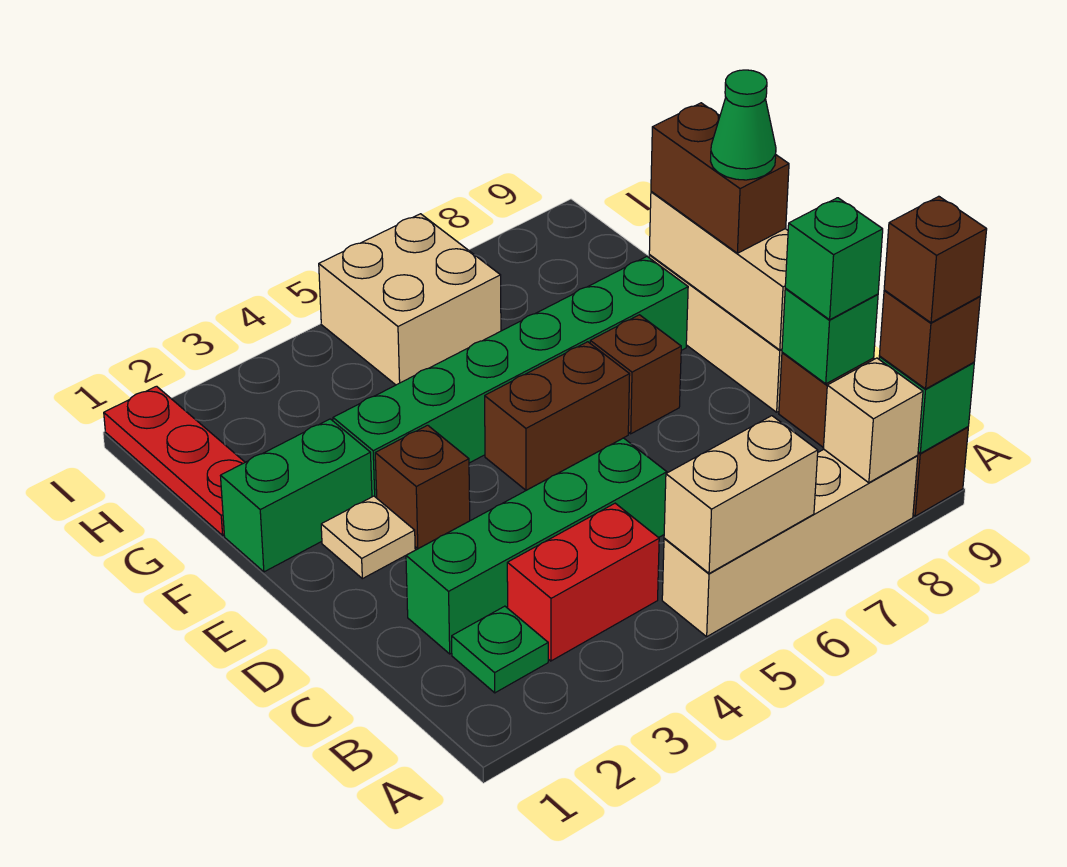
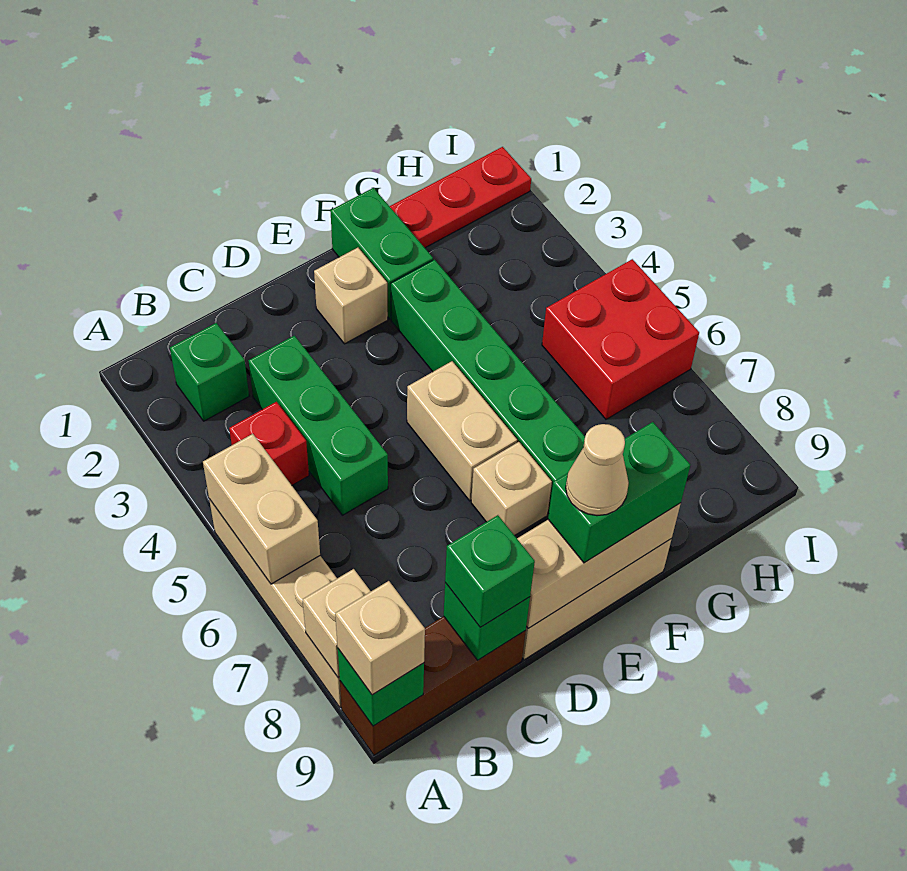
brown 1x1 brick [879,290,980,389] -> tan 1x1 brick [335,581,425,695]
brown 1x1 brick [884,196,987,323] -> none
green 1x1 plate [452,606,548,693] -> green 1x1 brick [170,323,249,421]
red 1x2 brick [507,503,659,661] -> red 1x1 brick [229,402,309,485]
green 1x4 brick [406,438,667,654] -> green 1x3 brick [249,336,388,515]
tan 1x1 plate [321,496,415,579] -> tan 1x1 brick [314,248,388,344]
brown 1x1 brick [375,425,470,549] -> none
brown 1x2 brick [485,342,630,490] -> tan 1x2 brick [407,361,517,501]
brown 1x1 brick [590,315,681,434] -> tan 1x1 brick [471,442,552,536]
brown 1x2 brick [651,103,789,253] -> green 1x2 brick [548,422,690,563]
green 1x1 cone [711,70,776,180] -> tan 1x1 cone [566,424,629,516]
tan 2x2 brick [319,214,501,385] -> red 2x2 brick [542,259,699,419]

